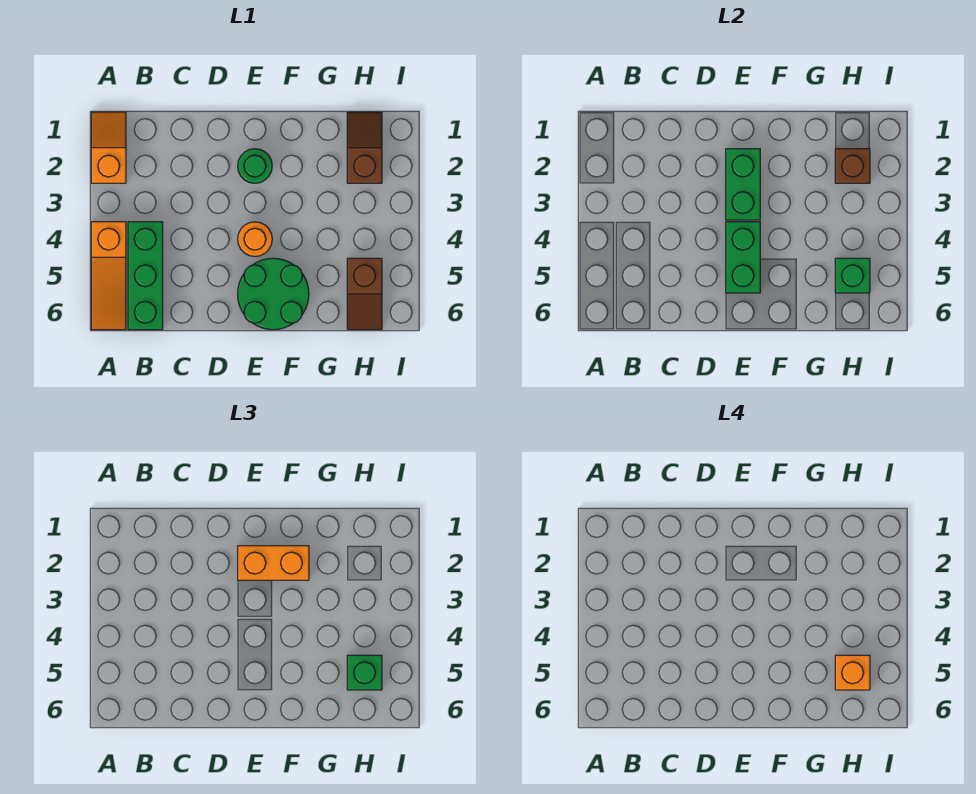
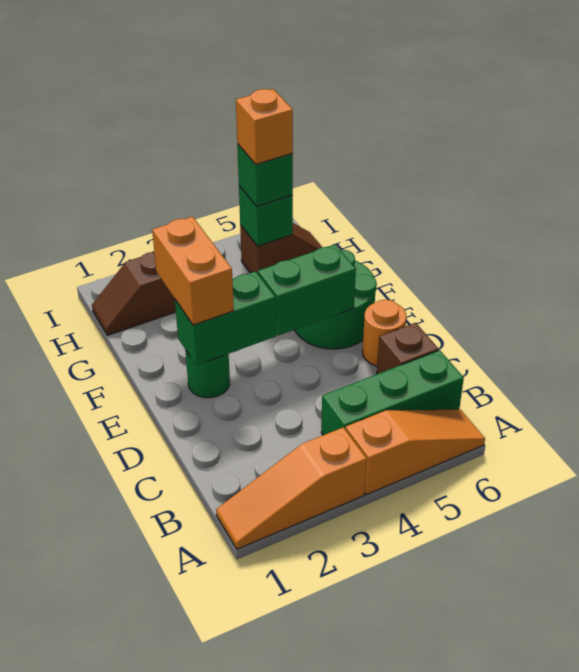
orange 1x2 slope [91,112,126,183] -> orange 1x3 slope [216,427,367,549]
orange 1x1 round brick [238,222,272,257] -> orange 1x1 round brick moved to [362,299,406,366]
brown 1x1 brick [835,149,870,183] -> brown 1x1 brick moved to [377,323,439,374]

